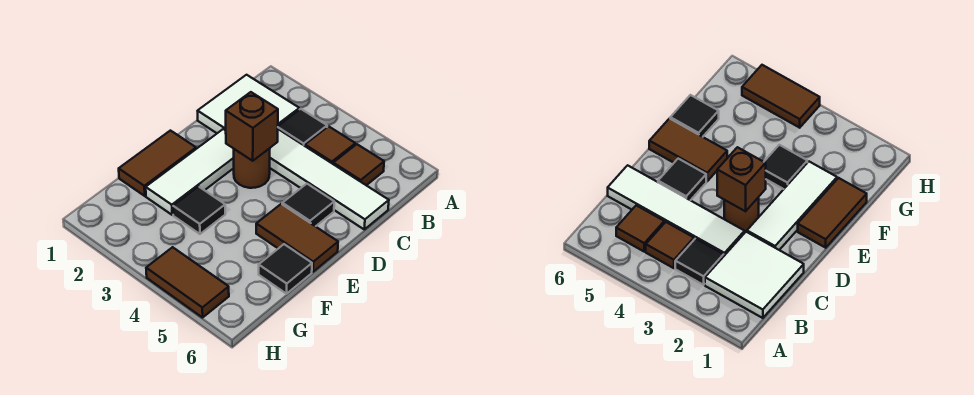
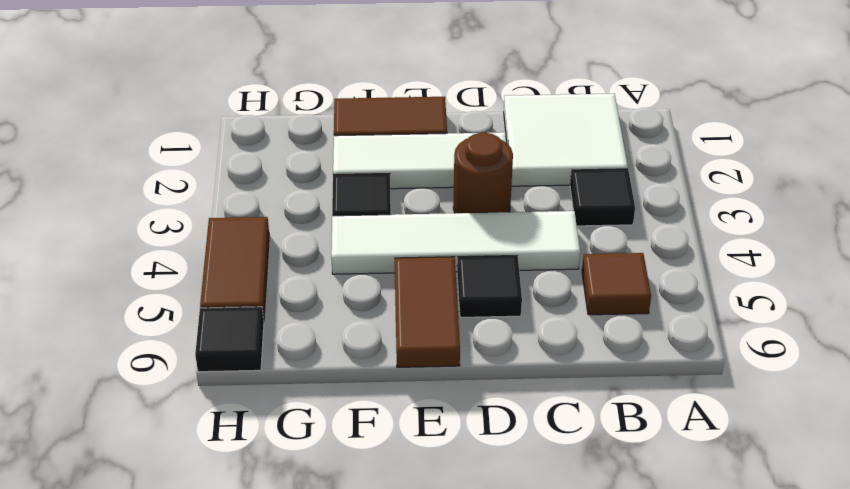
brown 1x1 tile [305,126,355,164] -> none
white 1x4 tile [270,129,389,229] -> white 1x4 tile turned to [331,211,580,274]
brown 1x1 brick [226,92,278,161] -> none
black 1x1 tile [259,244,312,294] -> black 1x1 tile moved to [195,307,264,372]

